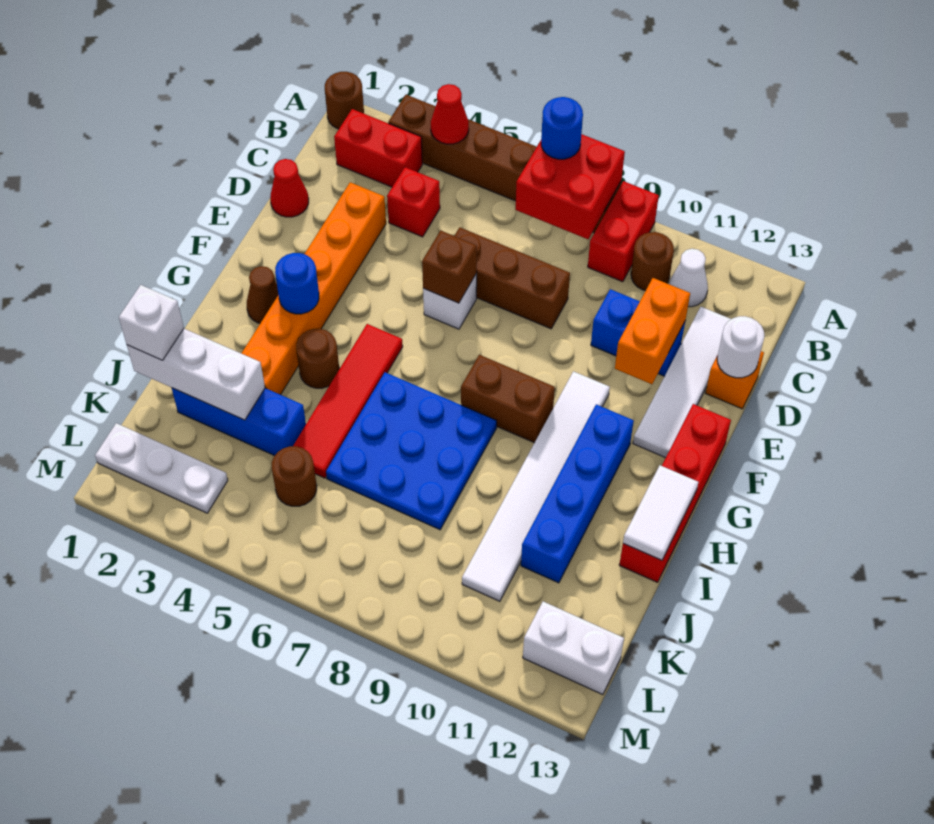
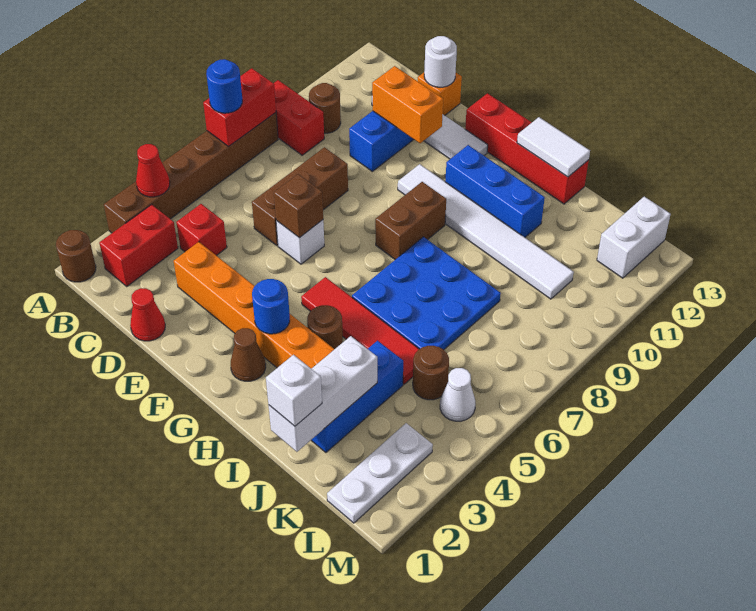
red 2x2 brick [515,134,625,239] -> red 1x2 brick [203,68,276,147]
white 1x1 cone [669,249,708,307] -> white 1x1 cone moved to [440,368,476,421]
blue 1x4 brick [521,404,634,583] -> blue 1x3 brick [445,145,545,237]

